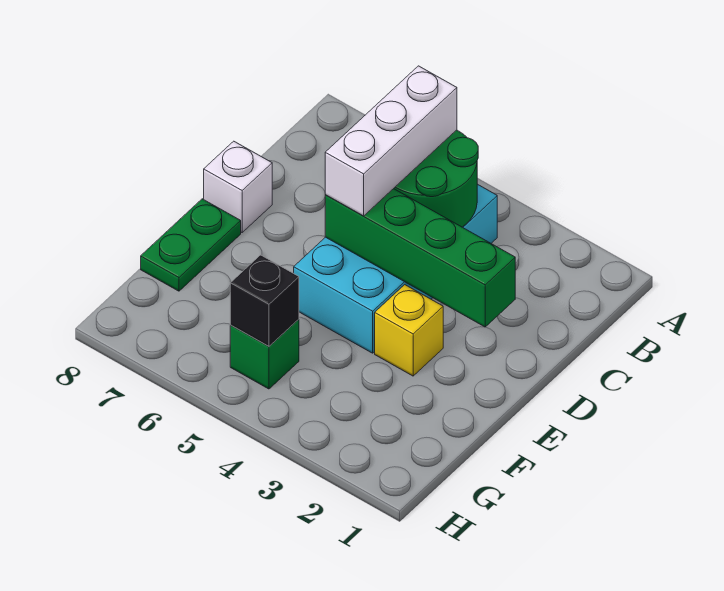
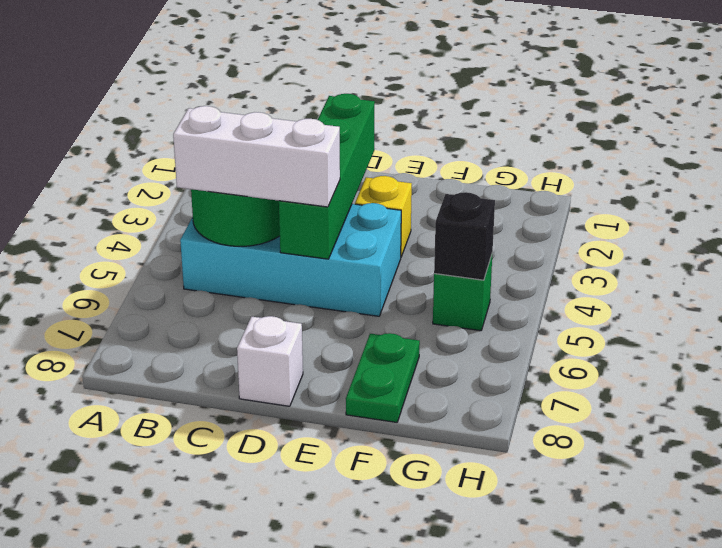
green 1x2 plate [141,199,241,291] -> green 1x2 plate turned to [346,333,420,422]

